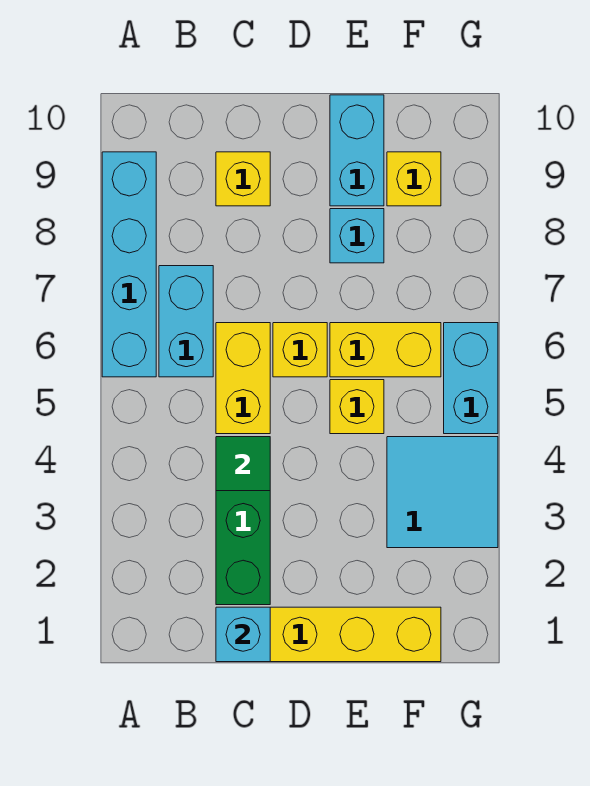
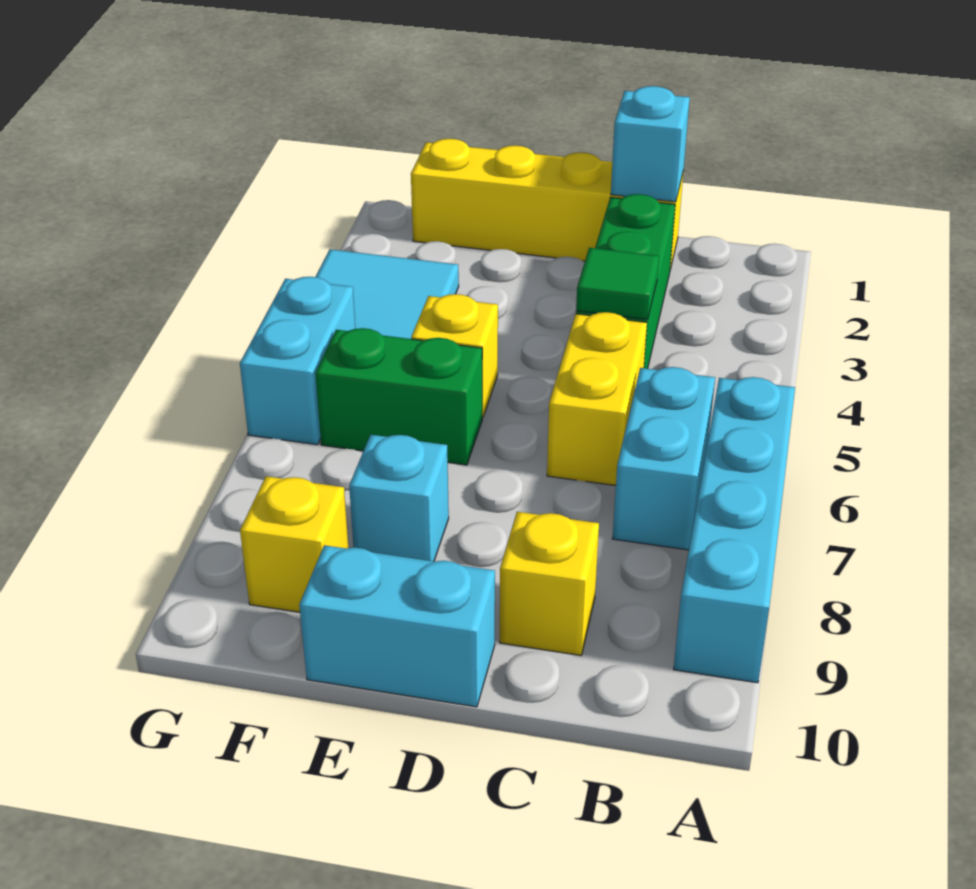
yellow 1x1 brick [273,323,327,377] -> none
yellow 1x2 brick [330,323,441,377] -> green 1x2 brick [315,328,482,465]
cyan 1x2 brick [330,95,384,206] -> cyan 1x2 brick turned to [299,545,495,707]

